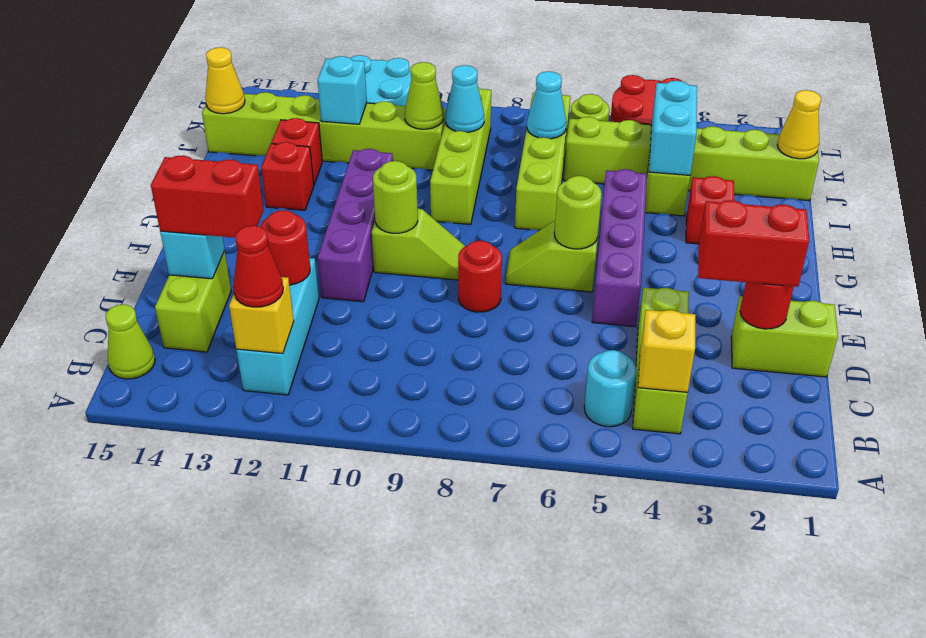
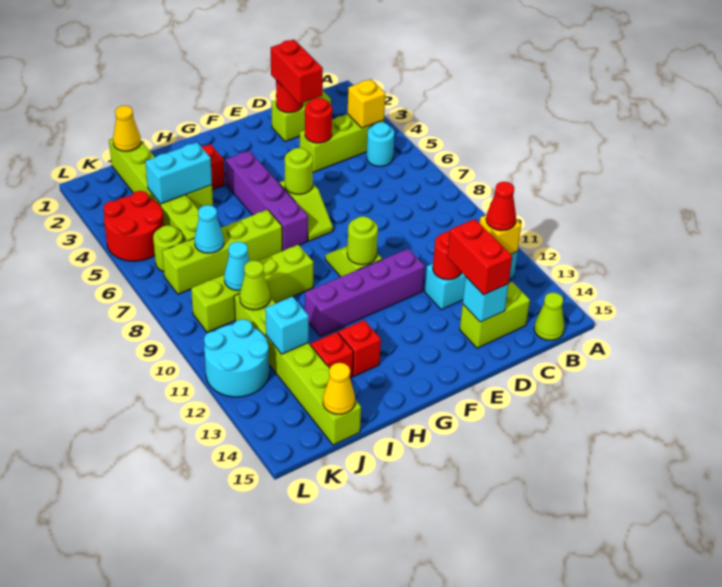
lime 1x2 brick [731,296,838,377] -> lime 1x2 brick turned to [271,91,331,142]
purple 1x4 brick [592,169,647,327] -> purple 1x4 brick turned to [226,151,308,251]
red 1x1 round brick [458,241,502,312] -> red 1x1 round brick moved to [305,98,332,143]

